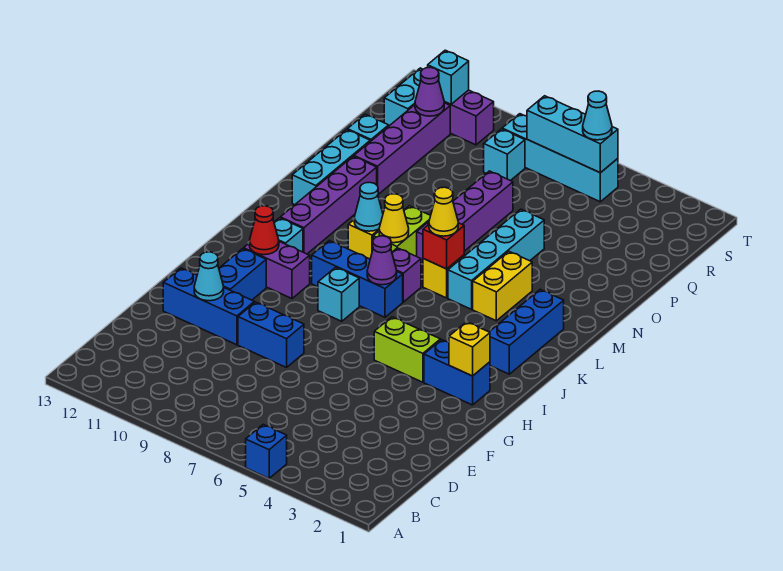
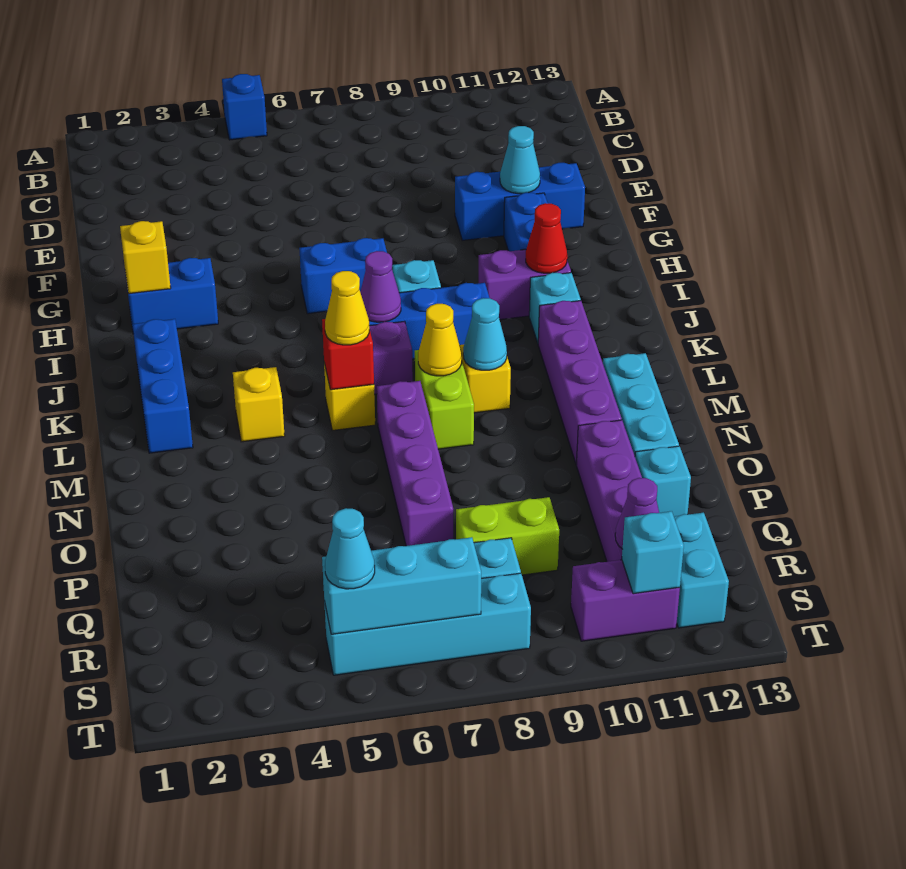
blue 1x2 brick [238,302,304,368] -> blue 1x2 brick moved to [299,238,387,314]
lime 1x2 brick [374,317,440,382] -> lime 1x2 brick moved to [456,497,559,575]
yellow 1x2 brick [473,251,532,321] -> yellow 1x1 brick [233,367,285,442]
cyan 1x4 brick [448,209,544,309] -> none

